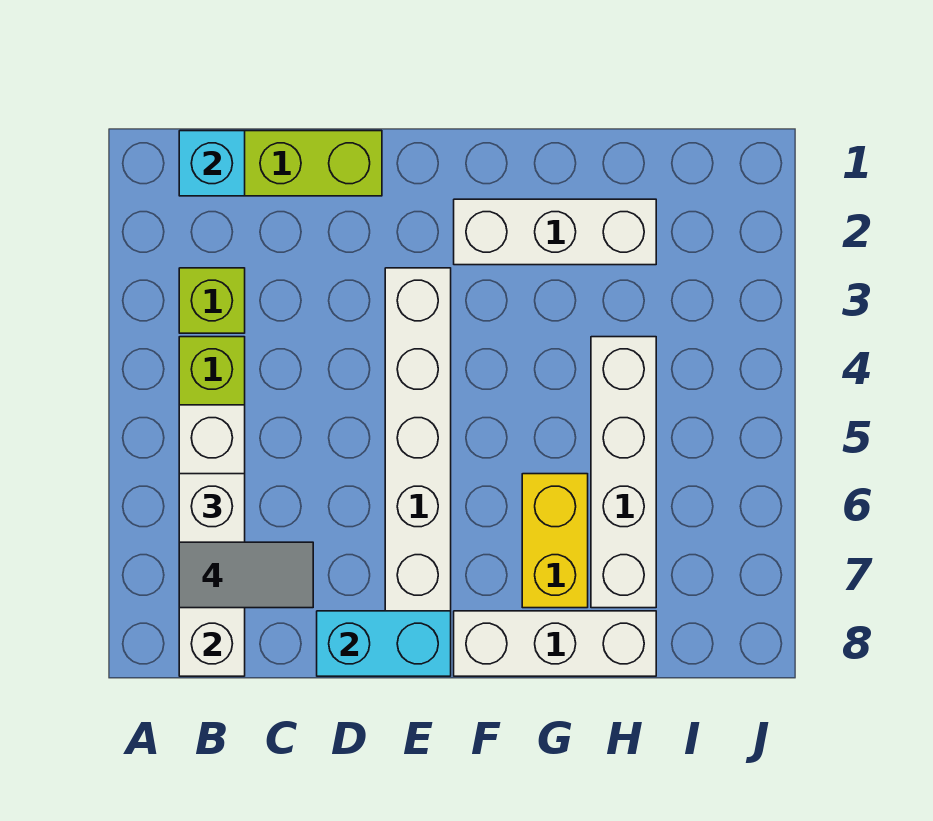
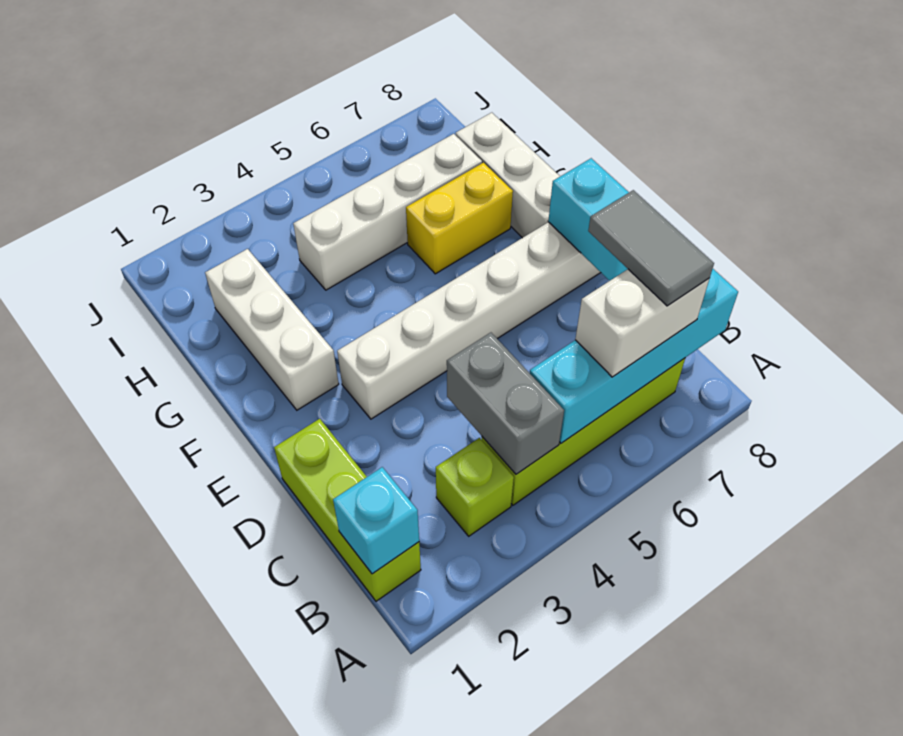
none -> grey 1x2 brick [447,333,564,474]
white 1x4 brick [179,405,245,676] -> cyan 1x4 brick [530,269,738,443]

